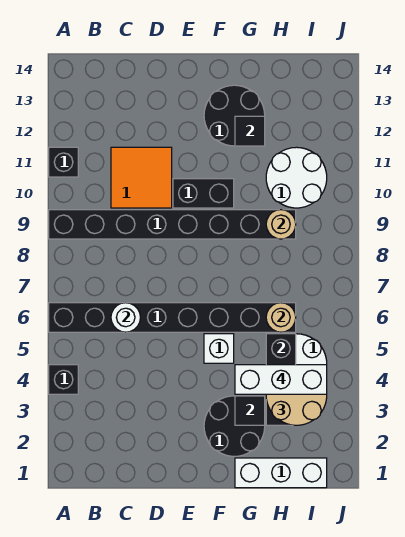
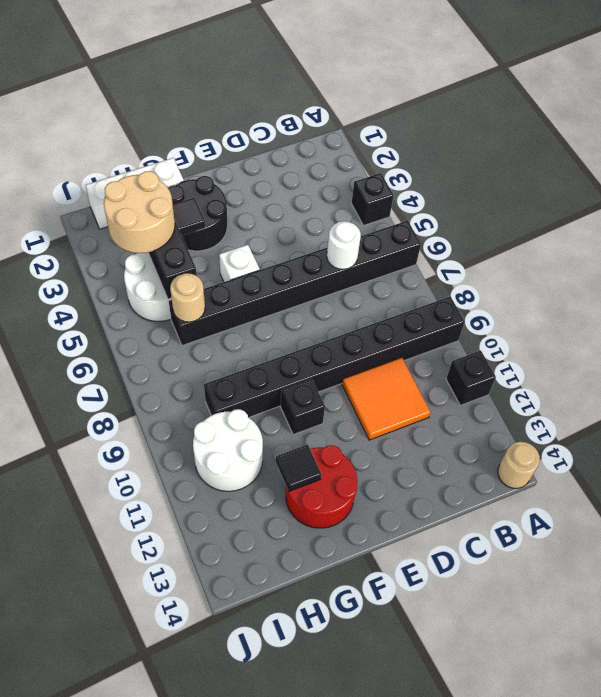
black 1x2 brick [173,179,234,208] -> black 1x1 brick [281,379,325,435]
black 2x2 round brick [204,85,265,146] -> red 2x2 round brick [286,445,357,528]
white 1x3 brick [235,365,327,394] -> none
tan 1x1 round brick [266,210,296,239] -> tan 1x1 round brick moved to [498,442,540,488]

